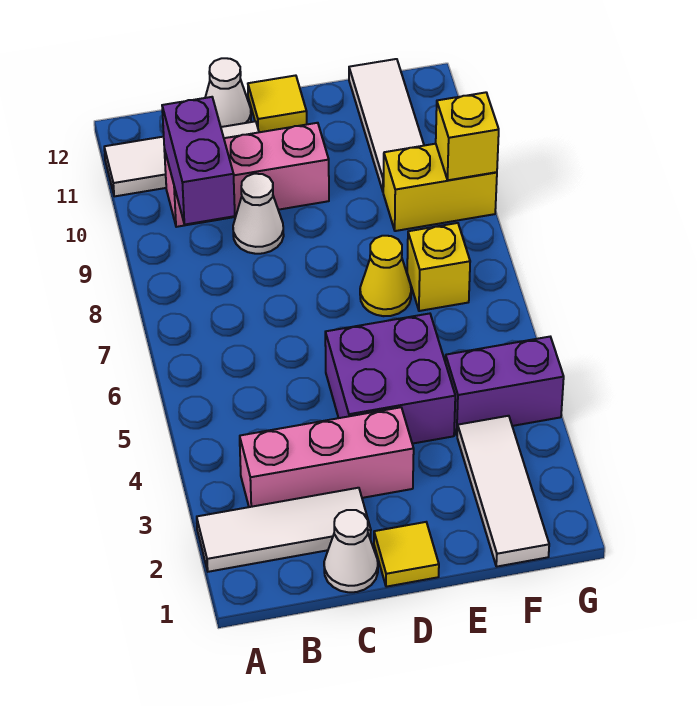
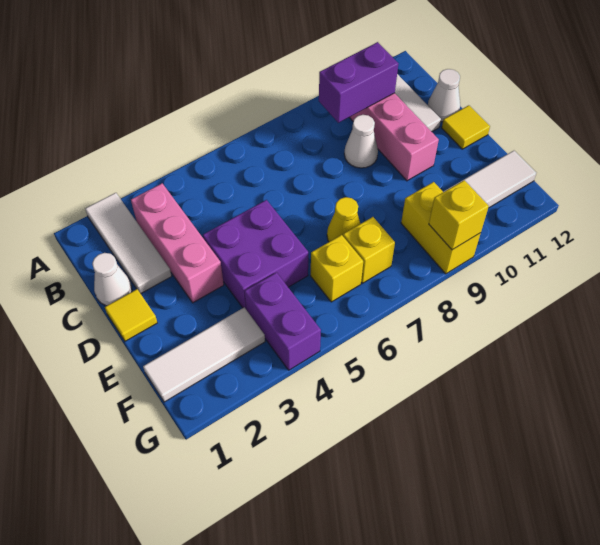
none -> yellow 1x1 brick [311,235,363,302]

